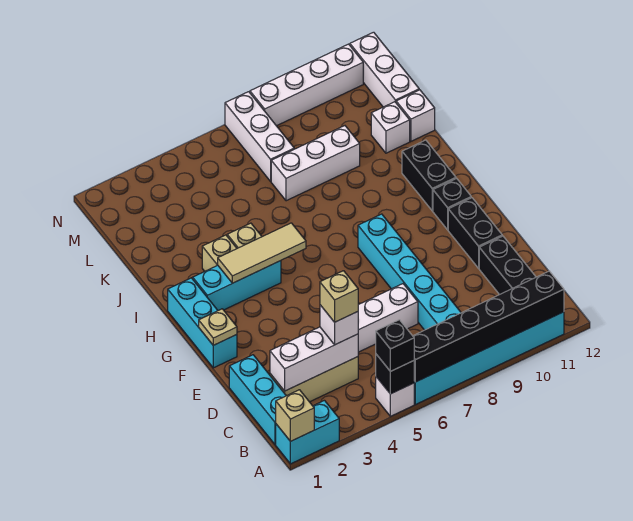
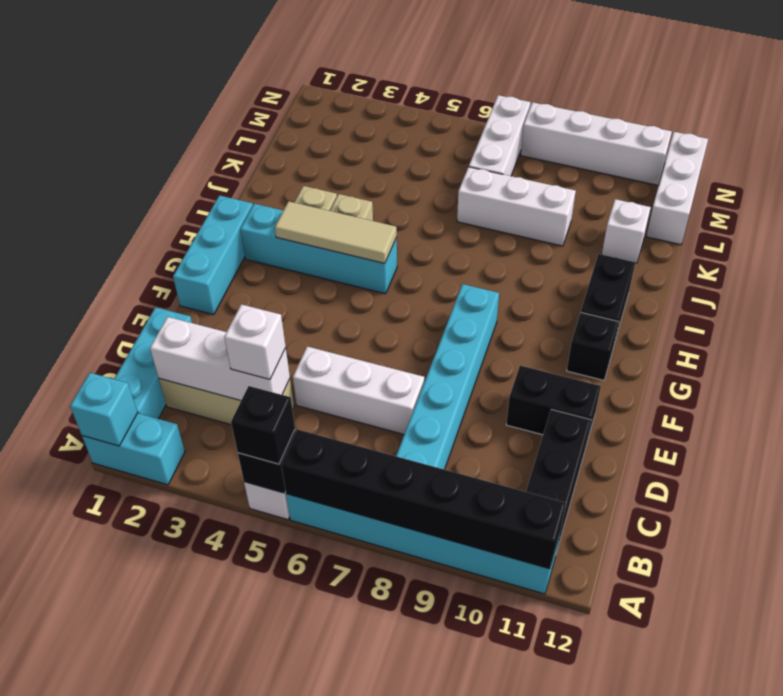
tan 1x1 brick [276,390,314,441] -> cyan 1x1 brick [70,373,137,446]
tan 1x1 brick [320,271,358,322] -> none
black 1x2 brick [448,198,502,268] -> black 1x2 brick turned to [506,366,601,441]
tan 1x1 plate [199,309,237,345] -> none
cyan 1x3 brick [193,261,281,310] -> cyan 1x4 brick [240,204,397,294]
white 1x1 brick [396,90,435,141] -> none

